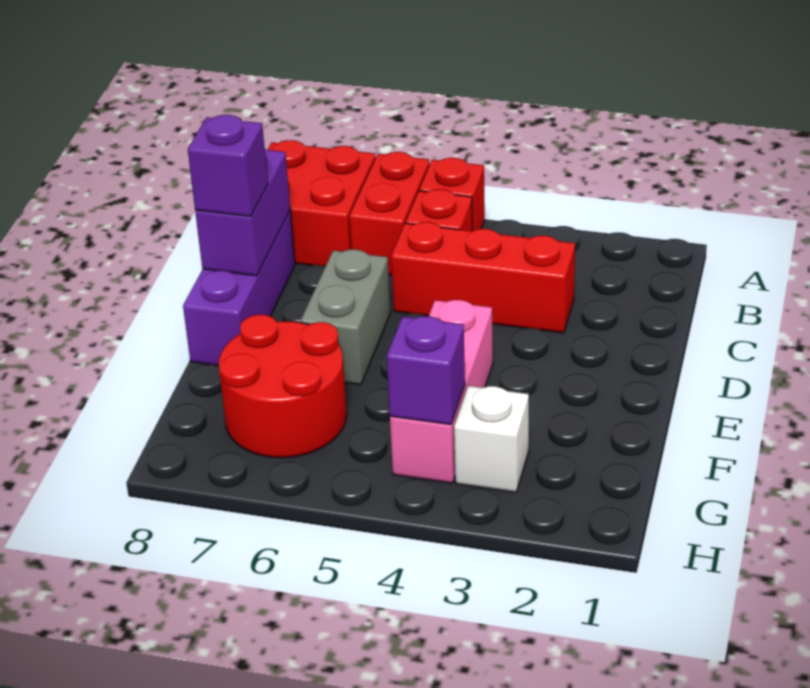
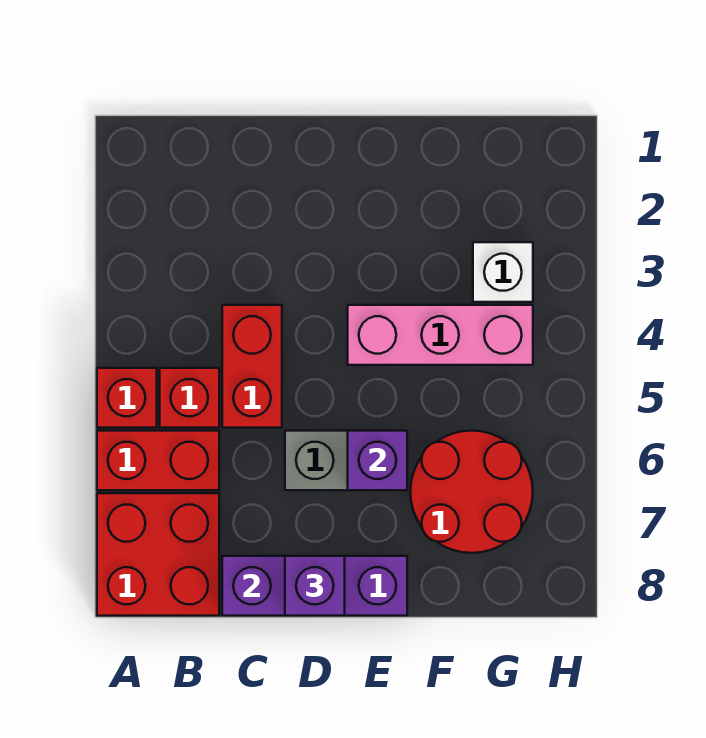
red 1x3 brick [391,222,575,333] -> red 1x2 brick [222,305,282,428]
purple 1x1 brick [387,316,465,425] -> purple 1x1 brick moved to [348,431,407,490]

